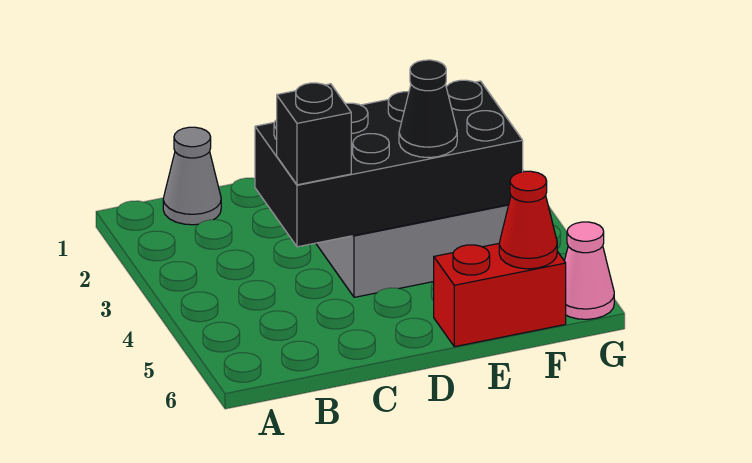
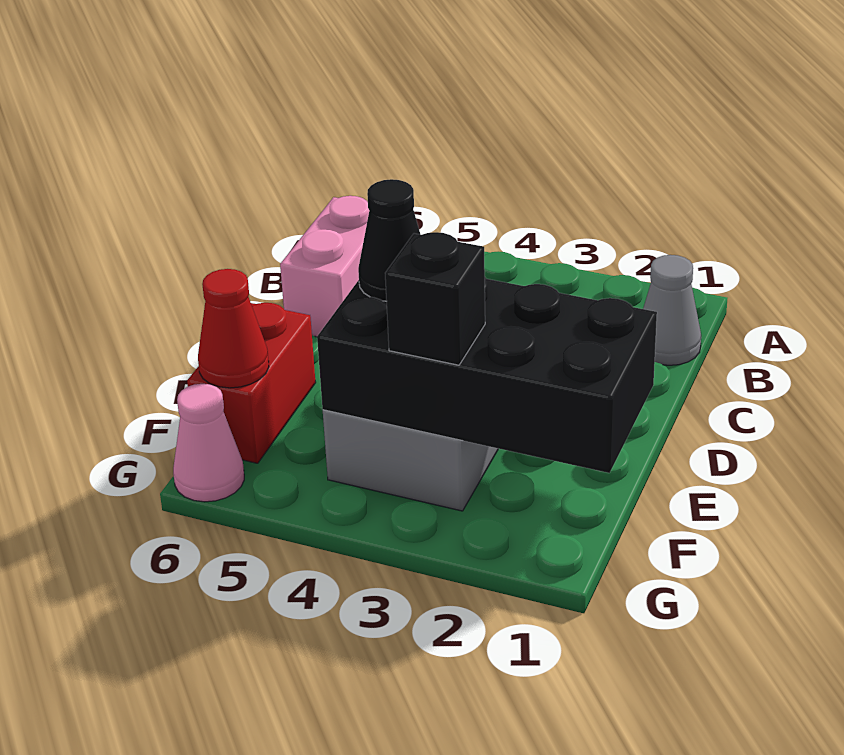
none -> pink 1x2 brick [280,196,369,337]
black 2x4 brick [255,80,523,247] -> black 2x4 brick turned to [317,278,657,473]
black 1x1 brick [277,83,351,185] -> black 1x1 brick moved to [385,232,485,365]

